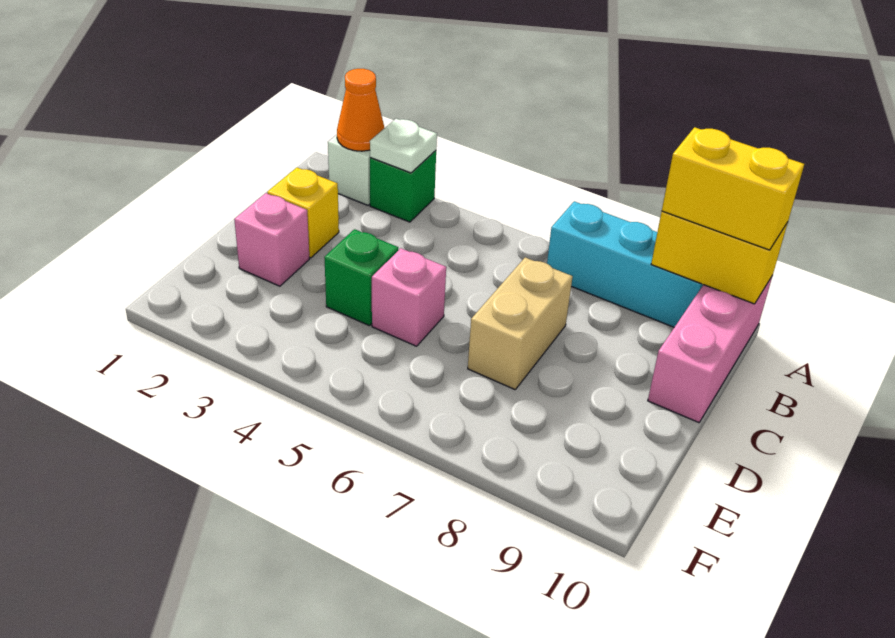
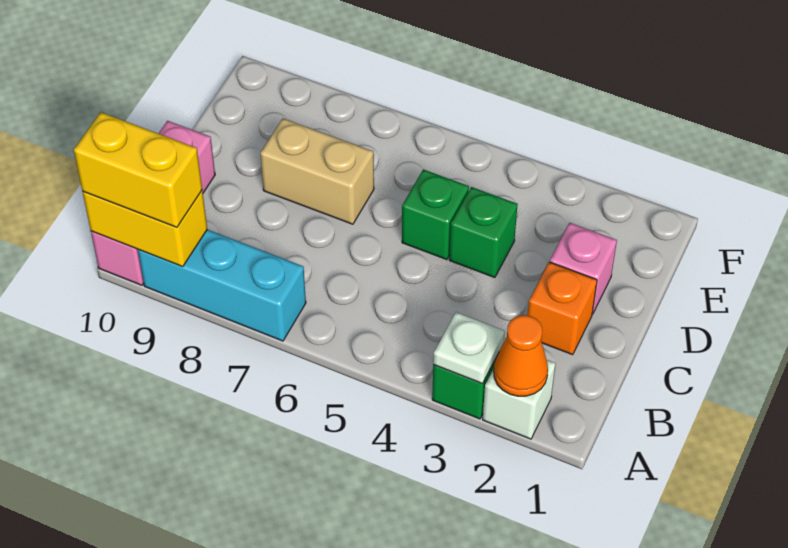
yellow 1x1 brick [267,168,339,258] -> orange 1x1 brick [528,262,597,355]
tan 1x2 brick [468,257,573,389] -> tan 1x2 brick turned to [260,119,374,224]
pink 1x1 brick [372,248,446,346] -> green 1x1 brick [402,169,469,260]

